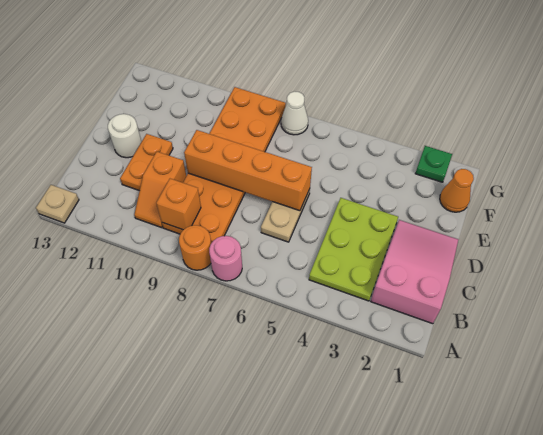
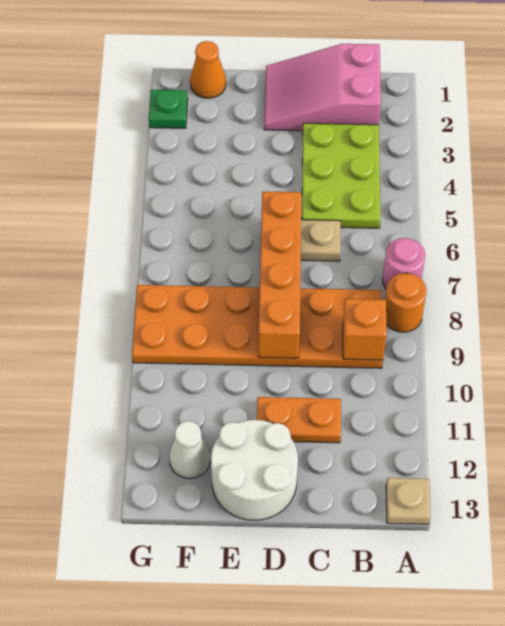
lime 2x3 plate [309,198,398,301] -> lime 2x3 plate turned to [302,123,380,228]
orange 1x2 slope [134,152,186,228] -> none
white 1x1 round brick [108,114,141,158] -> white 2x2 round brick [211,420,298,520]
white 1x1 cone [281,91,308,135] -> white 1x1 cone moved to [169,421,211,479]

